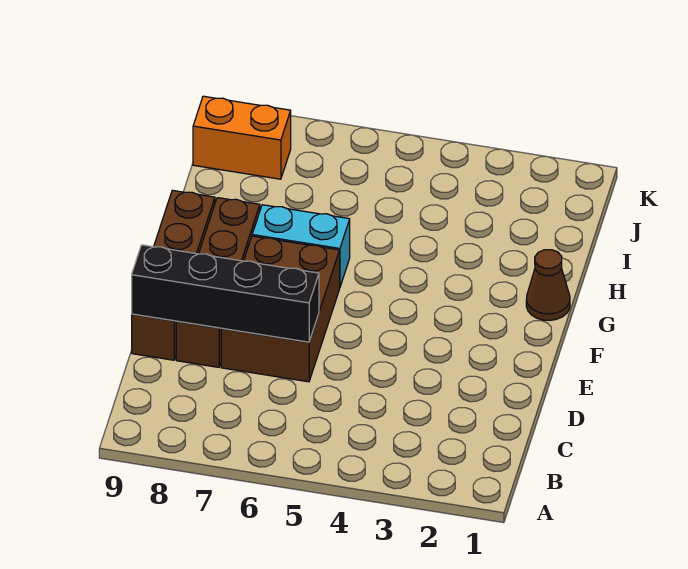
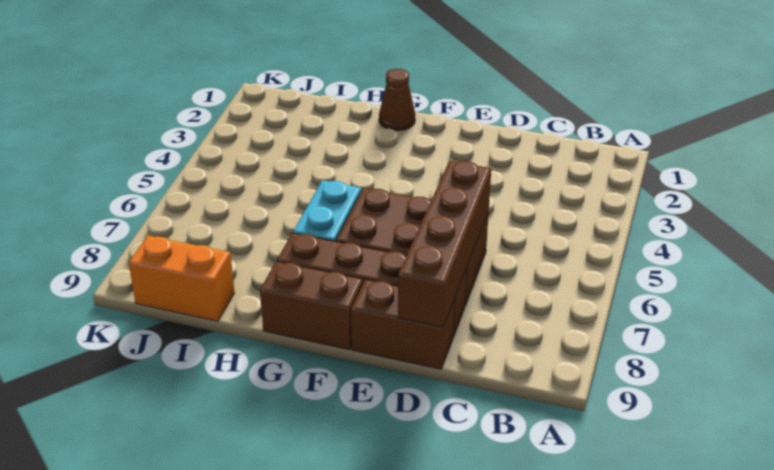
black 1x4 brick [132,245,319,342] -> brown 1x4 brick [398,161,491,327]
orange 1x2 brick [193,96,291,179] -> orange 1x2 brick turned to [129,236,235,321]

